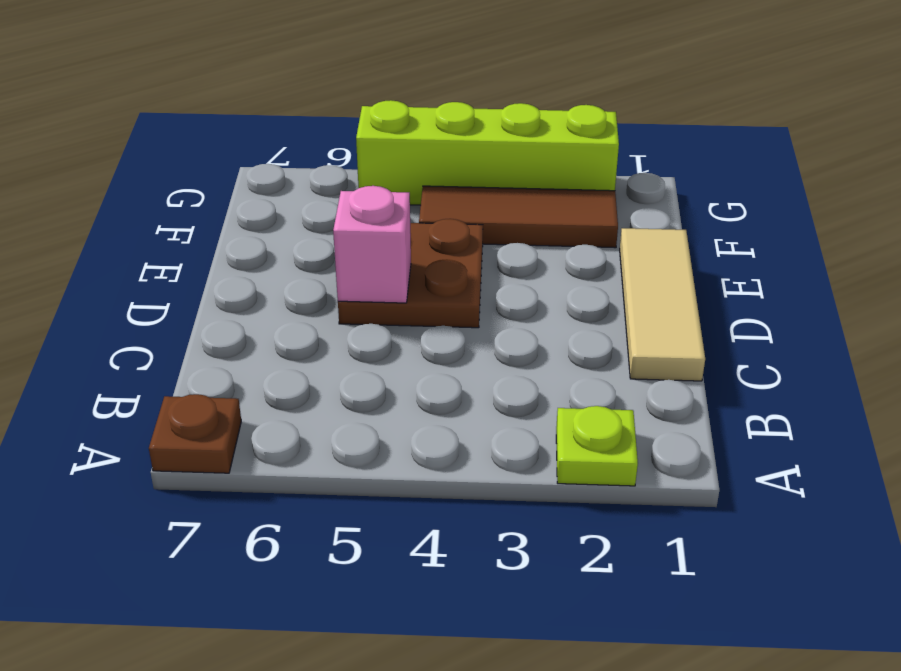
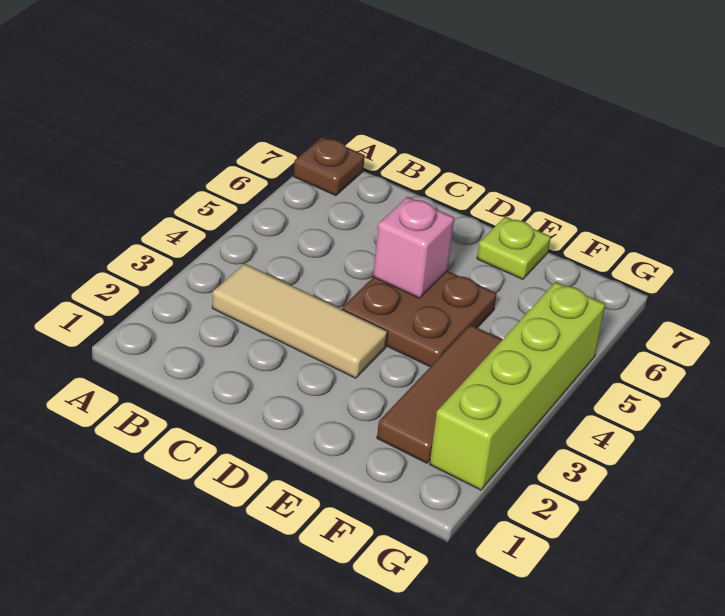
lime 1x1 plate [556,406,638,486] -> lime 1x1 plate moved to [477,216,551,279]
tan 1x3 tile [620,228,705,381] -> tan 1x3 tile moved to [212,263,388,378]

